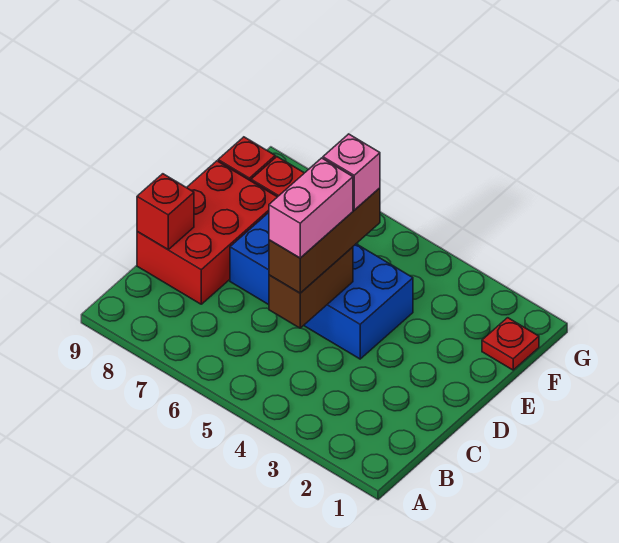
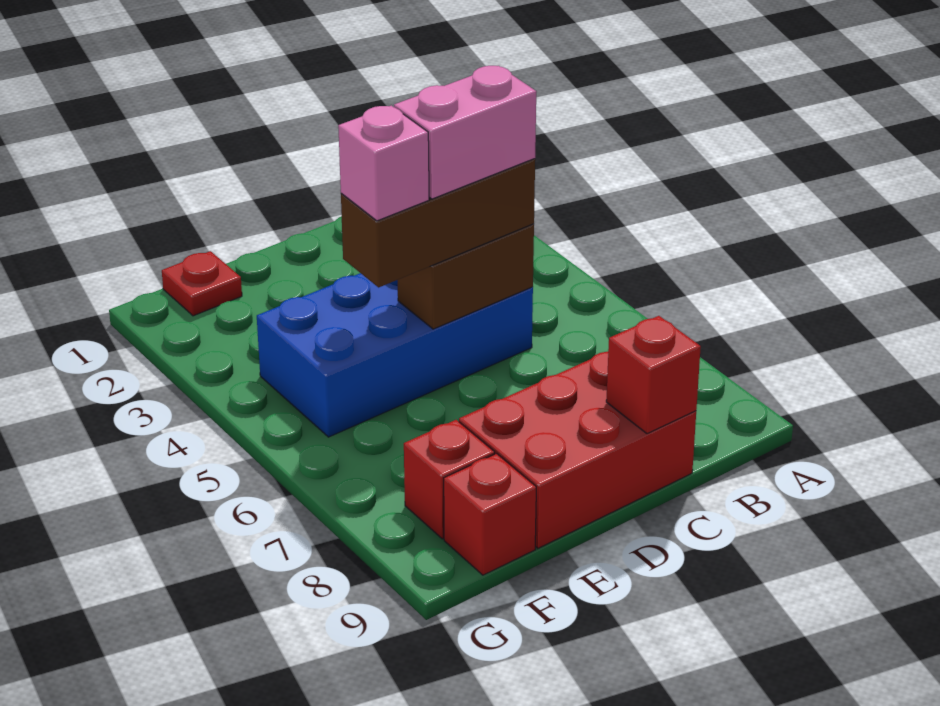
blue 2x4 brick [230,213,413,359] -> blue 2x4 brick turned to [257,273,533,437]

